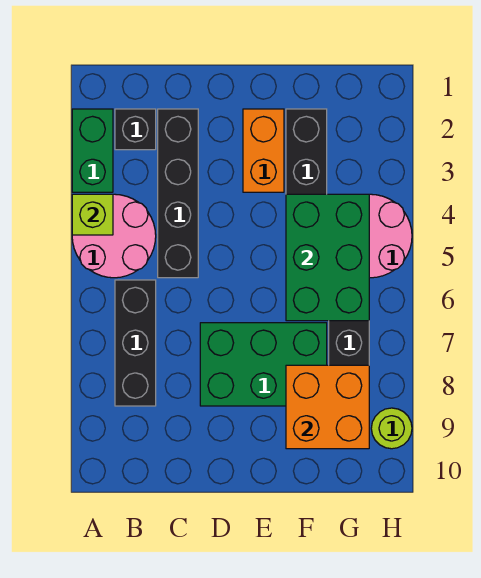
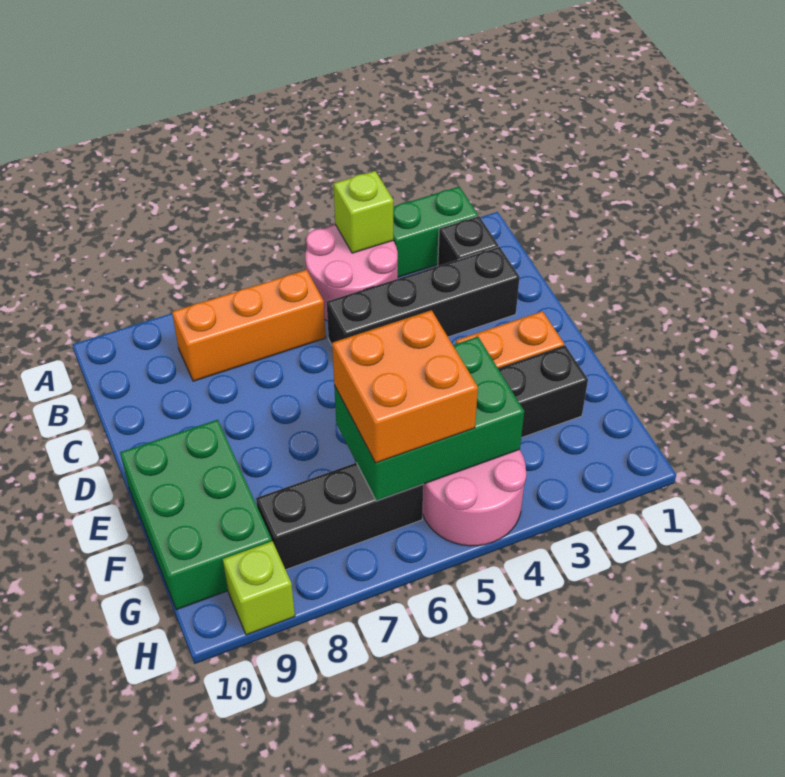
black 1x3 brick [115,280,156,406] -> orange 1x3 brick [172,270,326,381]
green 2x3 brick [200,323,327,406] -> green 2x3 brick moved to [120,420,272,610]
orange 2x2 brick [286,365,369,449] -> orange 2x2 brick moved to [332,310,478,463]
lime 1x1 round brick [371,408,412,449] -> lime 1x1 brick [223,541,295,635]

